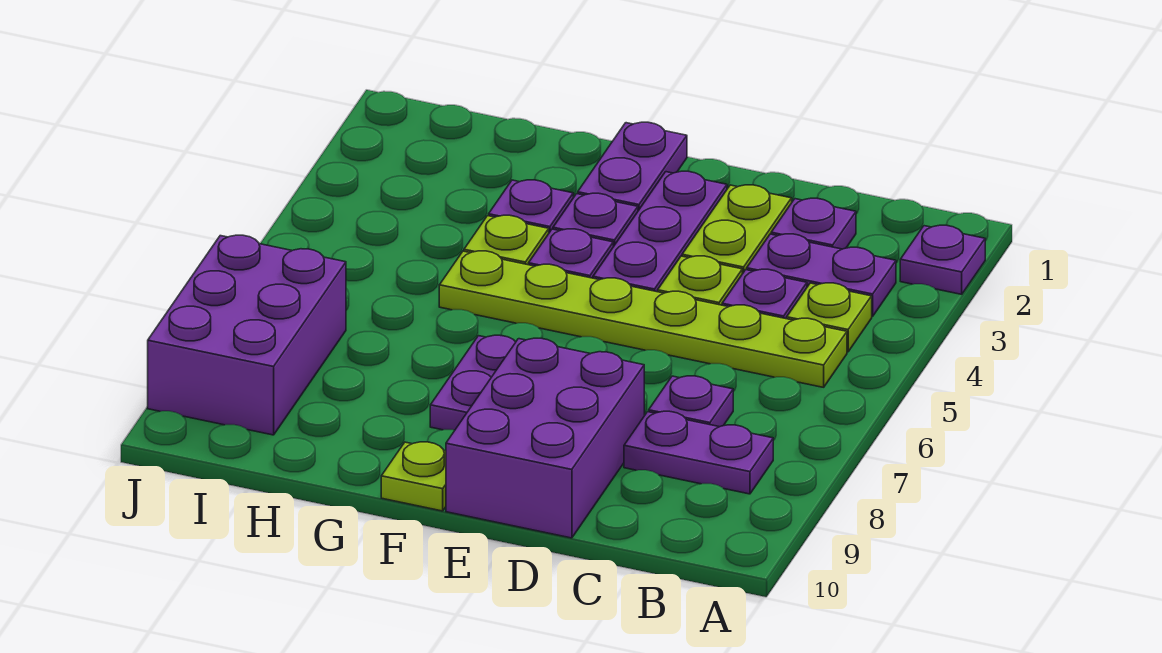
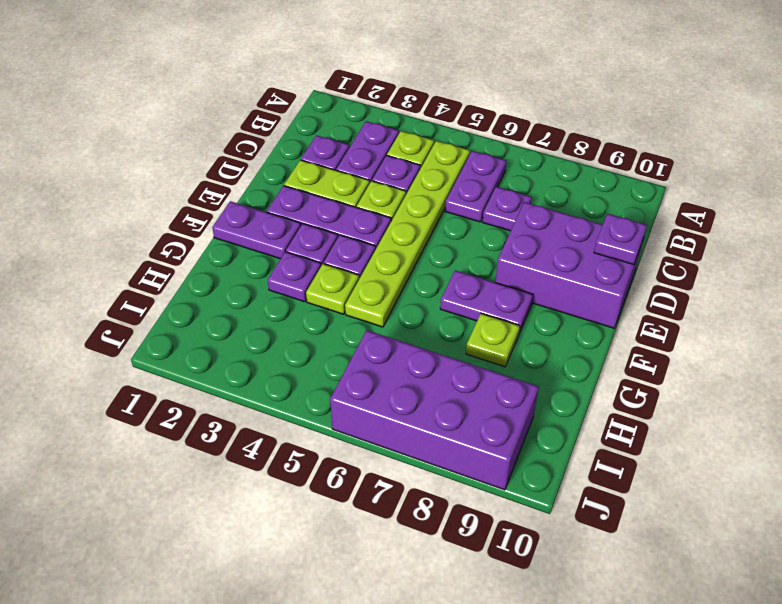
purple 1x1 plate [900,225,985,294] -> purple 1x1 plate moved to [594,214,647,265]
purple 1x2 plate [624,411,773,494] -> purple 1x2 plate moved to [445,151,507,222]
lime 1x1 plate [381,442,446,511] -> lime 1x1 plate moved to [466,314,520,367]
purple 2x3 brick [148,235,346,435] -> purple 2x4 brick [330,330,539,490]

